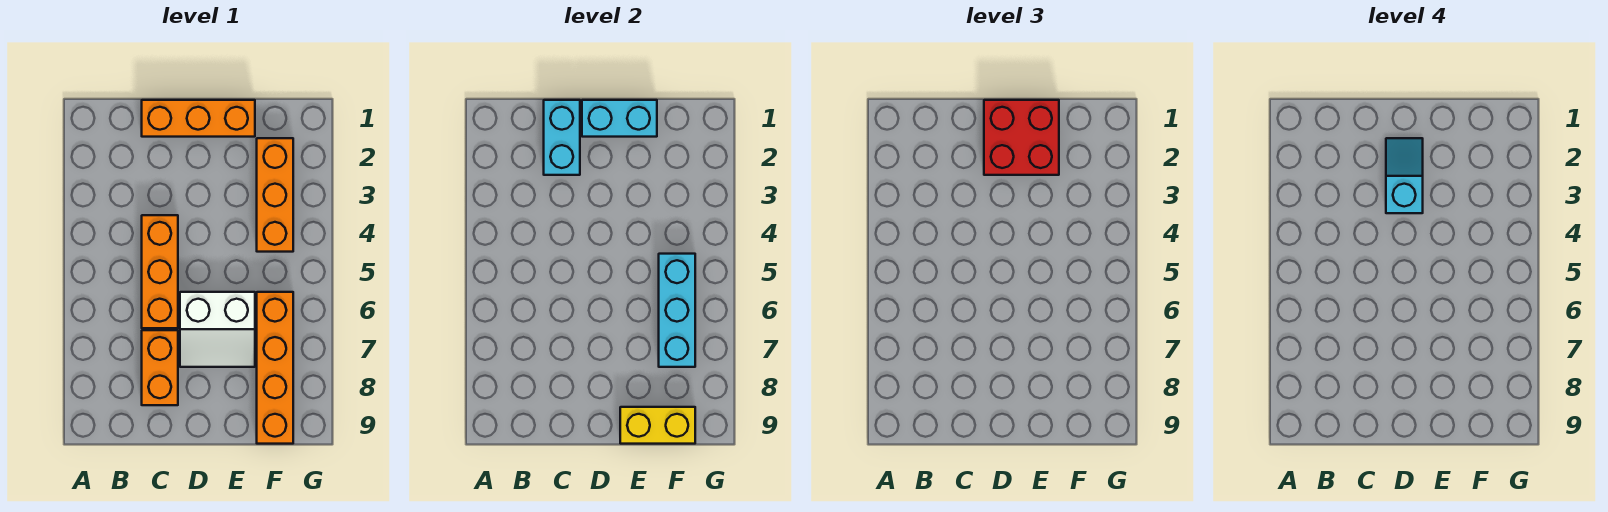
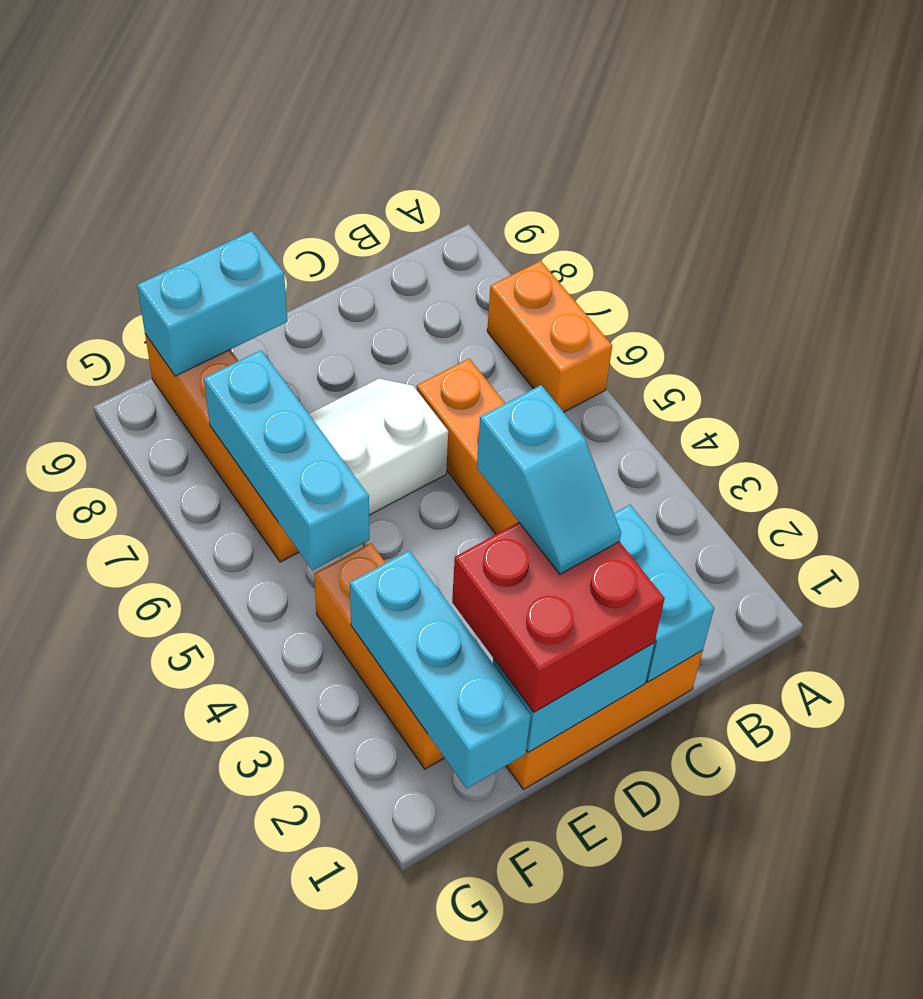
orange 1x2 brick [142,330,178,405] -> orange 1x2 brick moved to [487,261,612,412]
yellow 1x2 brick [620,407,695,444] -> cyan 1x2 brick [137,231,287,376]
none -> cyan 1x3 brick [350,551,531,789]

